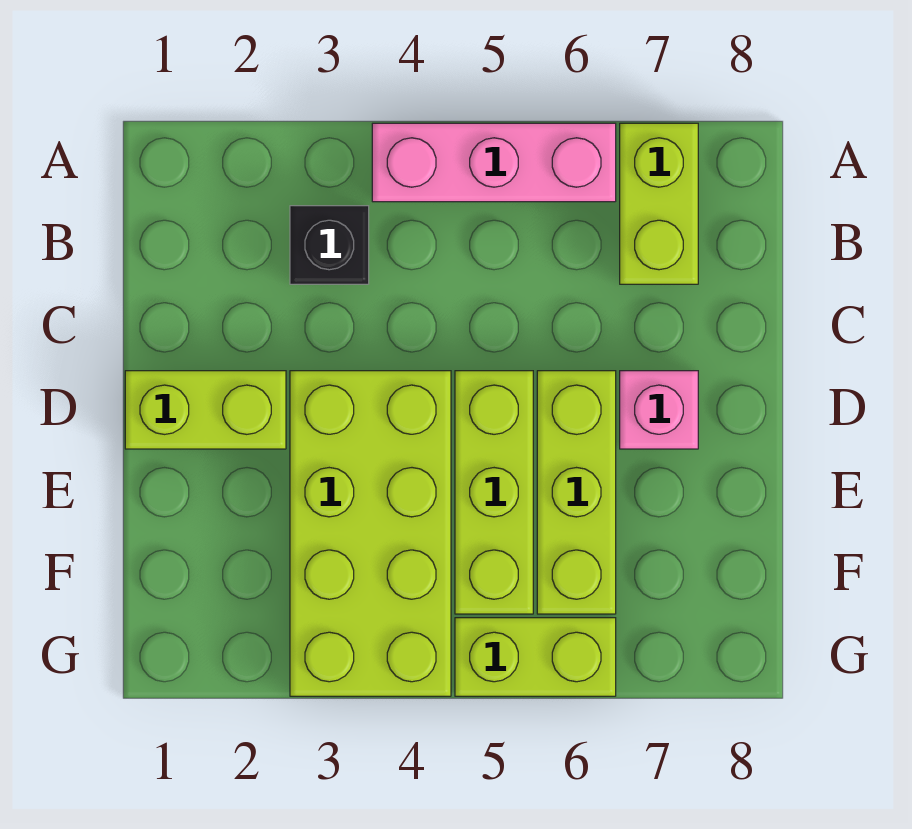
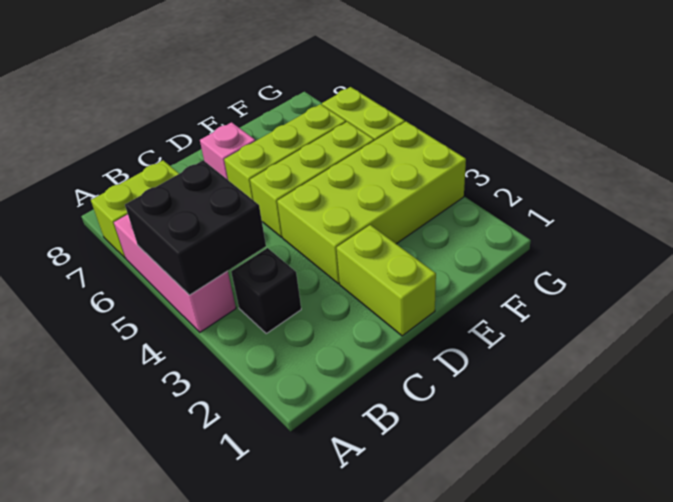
none -> black 2x2 brick [125,160,266,295]

